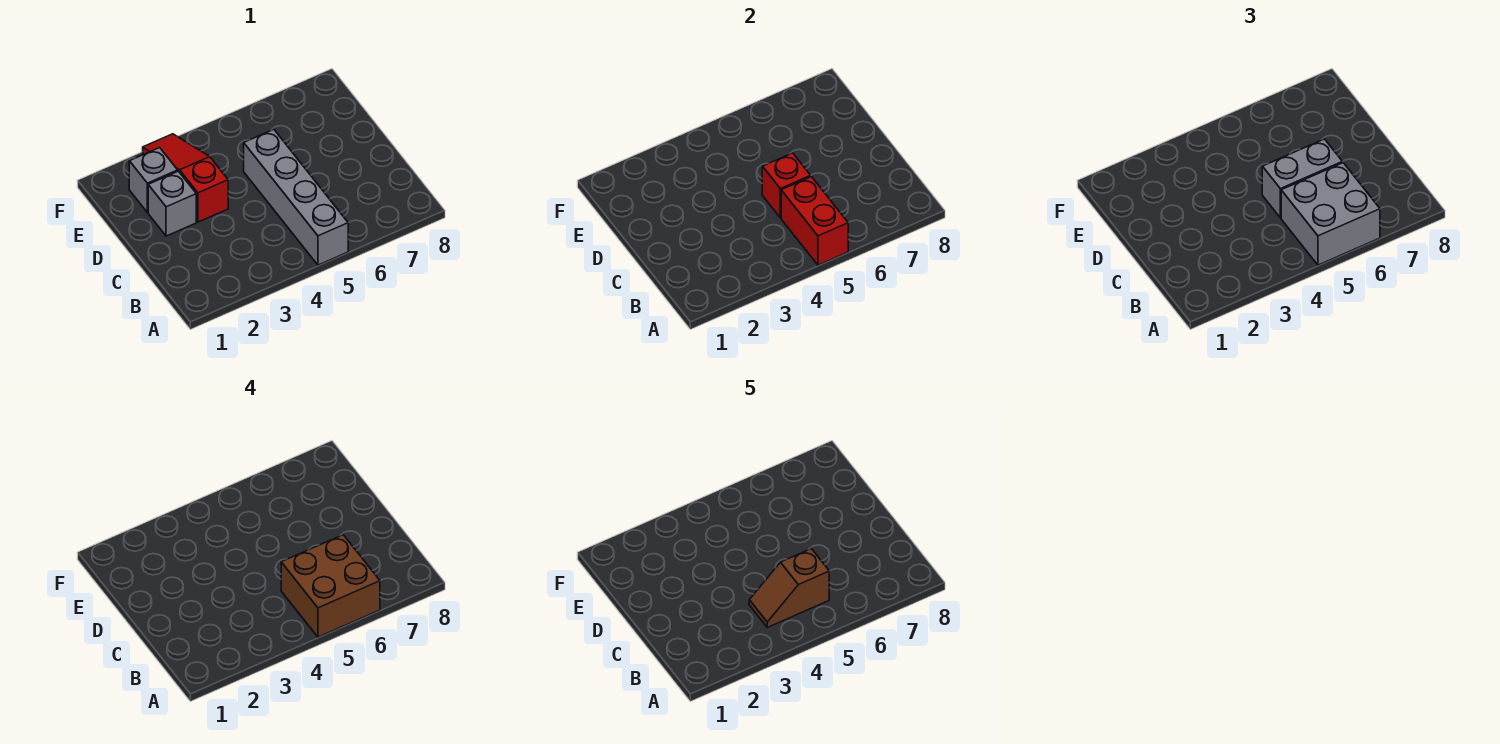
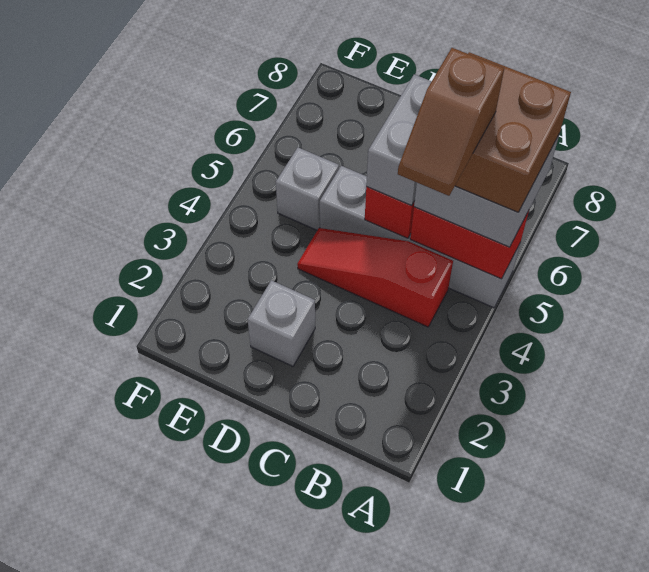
red 1x3 slope [143,134,228,222] -> red 1x3 slope moved to [297,228,453,327]
grey 1x1 brick [129,148,178,212] -> grey 1x1 brick moved to [276,148,339,230]

